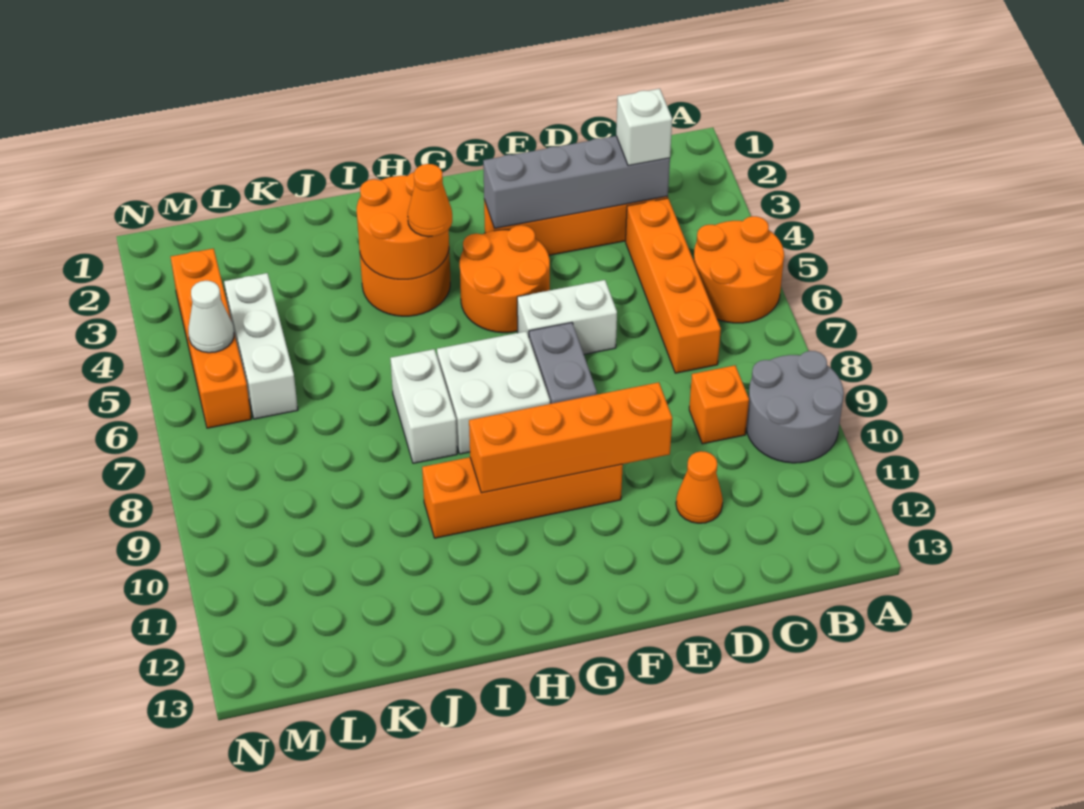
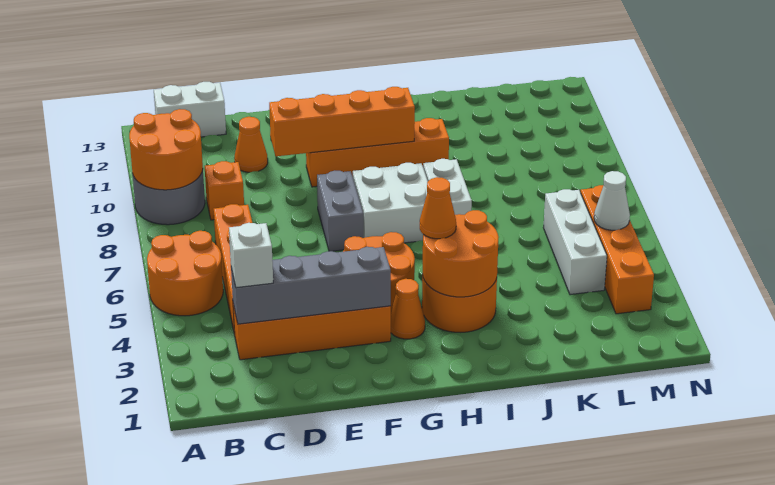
none -> orange 2x2 round brick [129,109,203,190]
white 1x2 brick [517,280,617,354] -> white 1x2 brick moved to [154,82,226,137]
none -> orange 1x1 cone [391,279,425,339]

